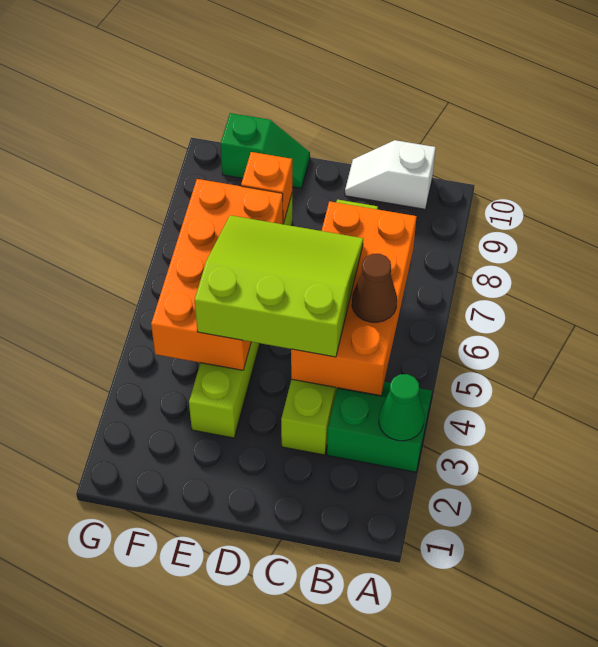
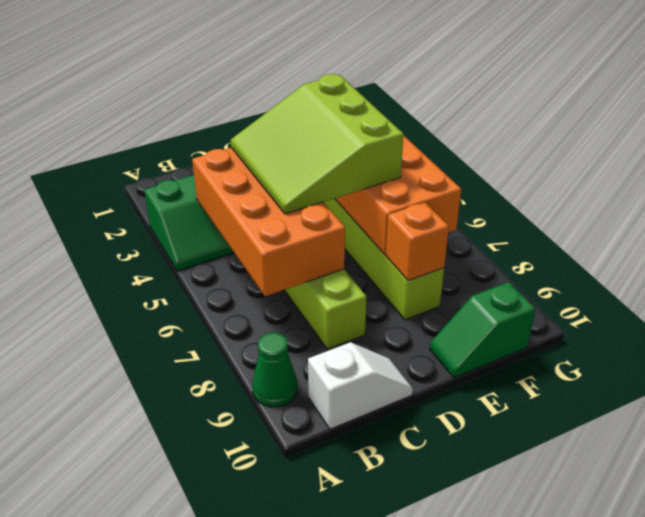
green 1x1 cone [379,374,424,441] -> green 1x1 cone moved to [252,333,297,407]
brown 1x1 cone [352,254,397,322] -> none
lime 3x3 slope [195,215,363,357] -> lime 3x3 slope turned to [231,74,403,214]

